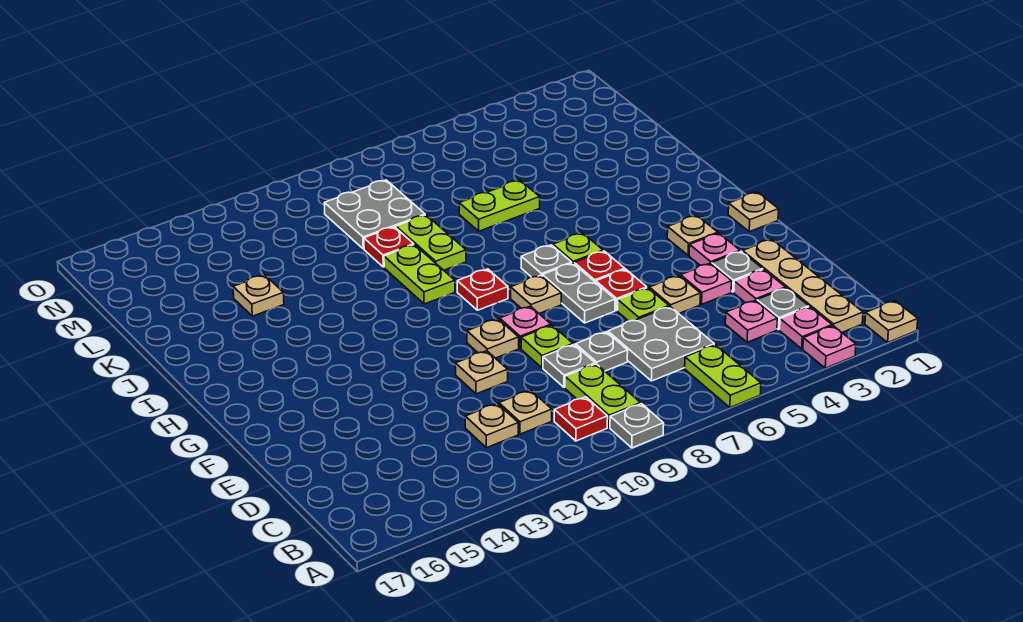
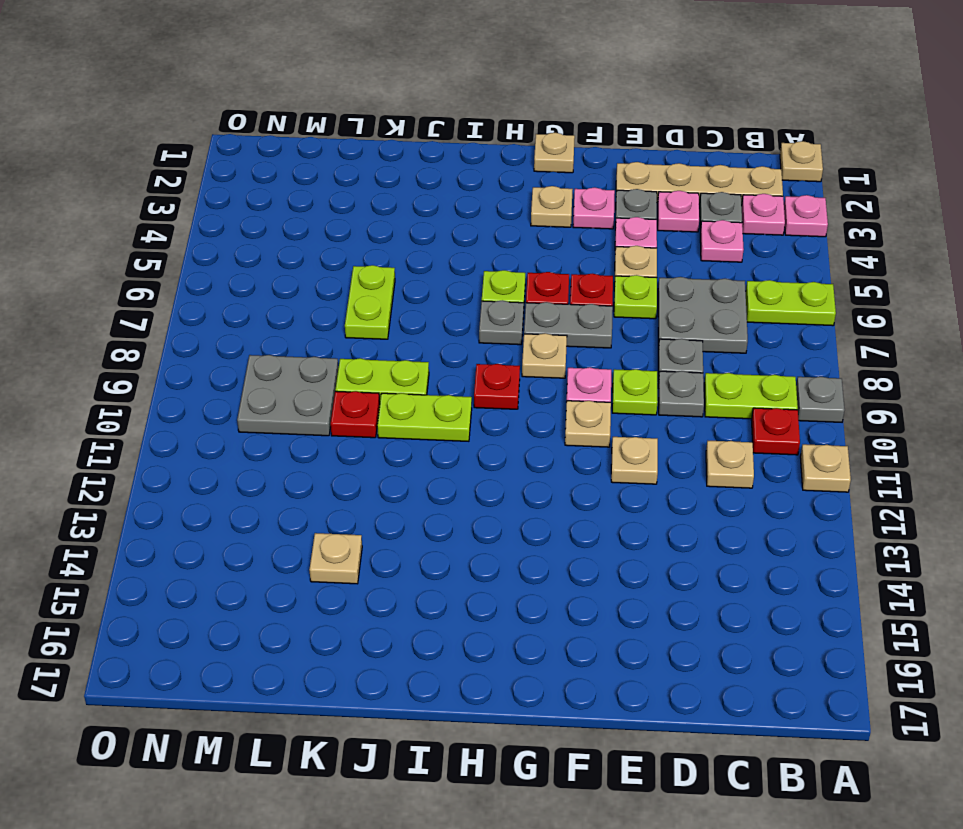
tan 1x1 plate [465,403,518,448] -> tan 1x1 plate moved to [800,444,851,492]

